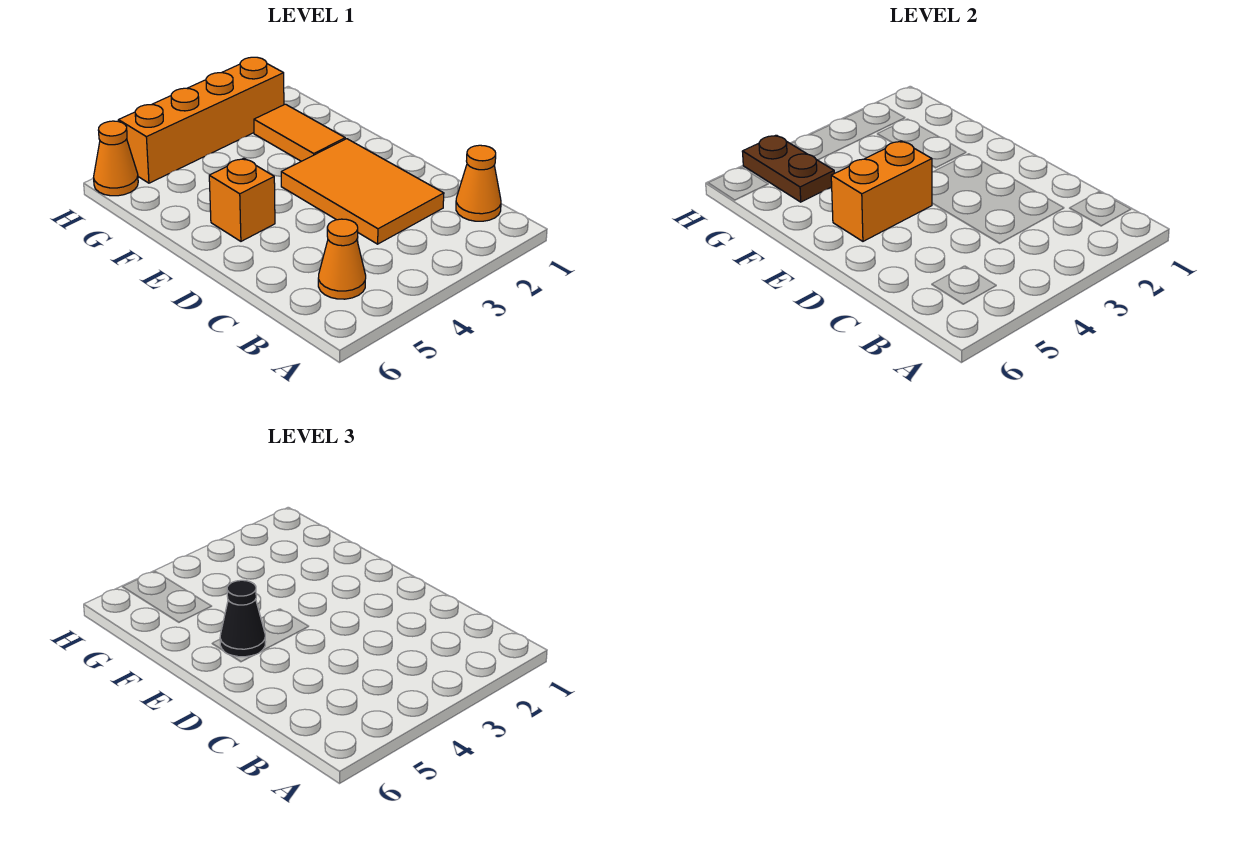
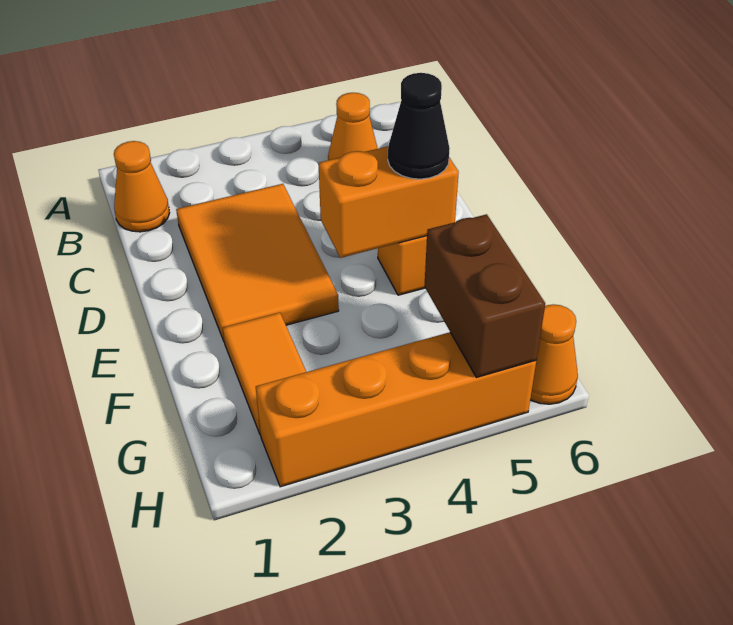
brown 1x2 plate [742,135,834,202] -> brown 1x2 brick [424,214,545,378]

